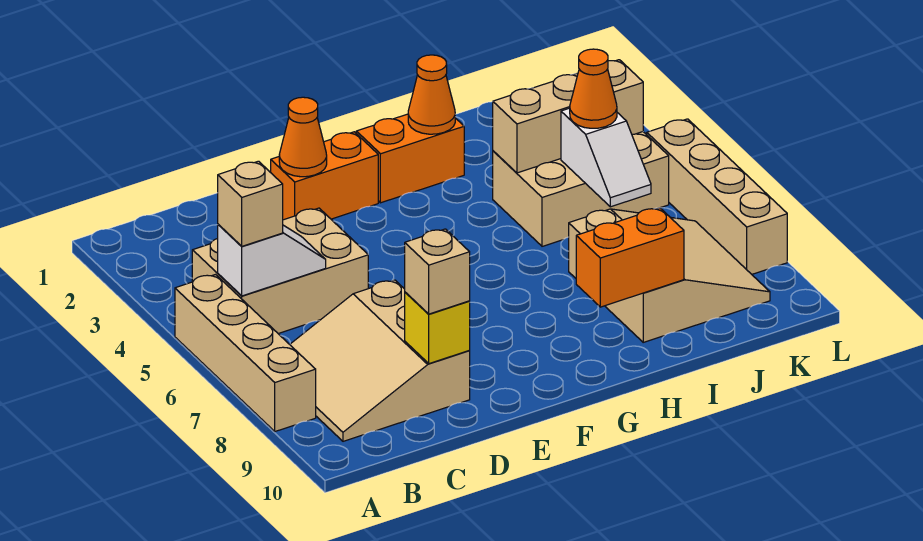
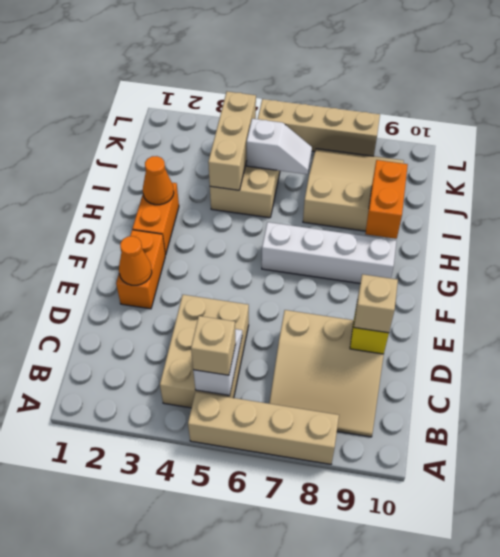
none -> white 1x4 brick [262,222,396,283]
orange 1x1 cone [570,49,617,128] -> none

